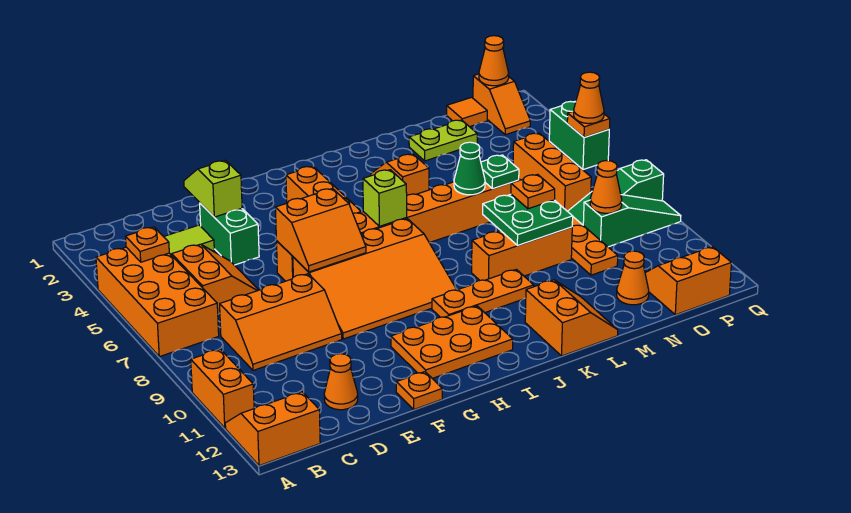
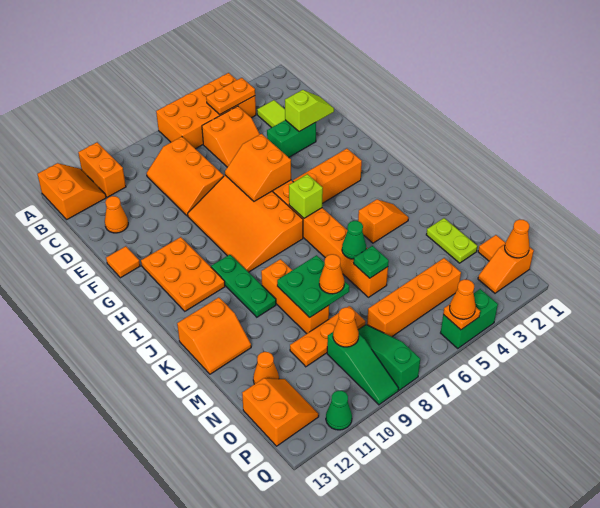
orange 1x2 brick [191,349,254,428] -> orange 1x2 brick turned to [78,142,126,197]
orange 1x1 plate [125,227,169,262] -> orange 1x2 plate [206,78,255,114]
orange 1x1 plate [396,372,442,409] -> orange 1x1 tile [106,246,140,278]
orange 1x3 plate [432,269,534,317] -> green 1x3 plate [211,255,276,317]
orange 1x1 plate [511,174,555,209] -> orange 1x1 cone [319,254,344,294]
orange 1x3 brick [513,133,591,211] -> orange 1x4 brick [367,258,461,337]
none -> green 1x1 cone [326,391,352,430]

